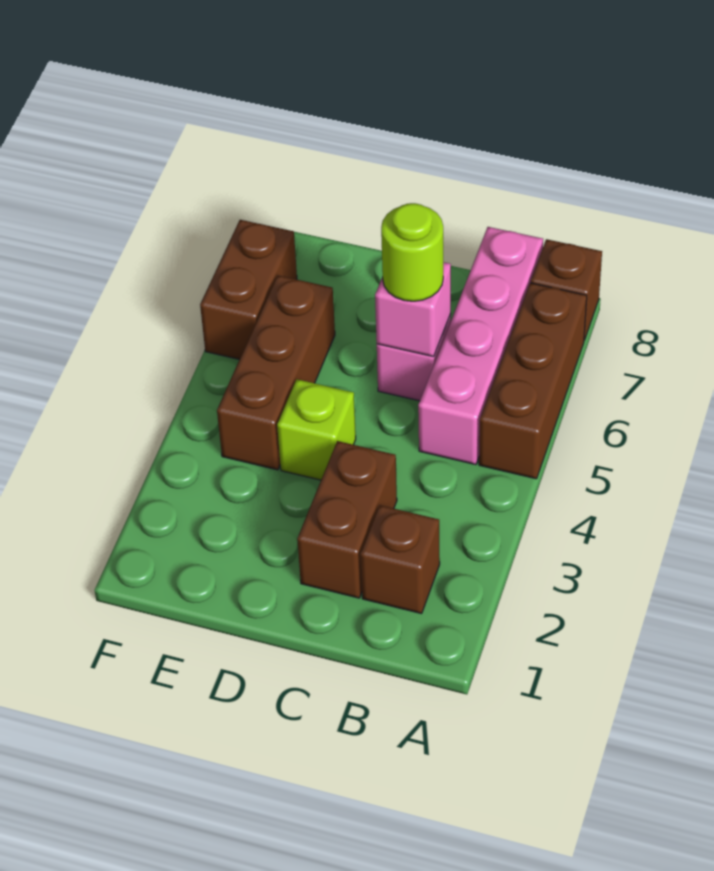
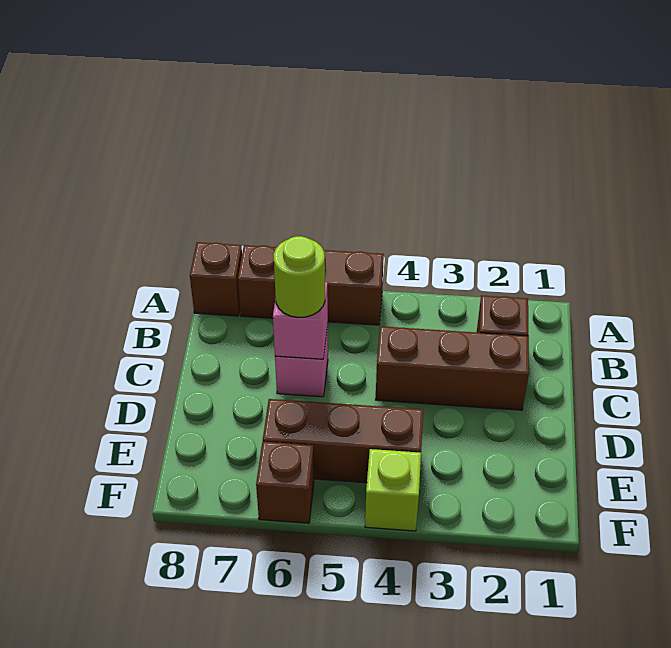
pink 1x4 brick [418,227,543,465] -> none
brown 1x2 brick [297,441,397,598] -> brown 1x3 brick [376,326,529,410]
lime 1x1 brick [277,379,356,480] -> lime 1x1 brick moved to [365,449,421,531]
brown 1x2 brick [200,220,297,359] -> brown 1x1 brick [256,442,314,523]

